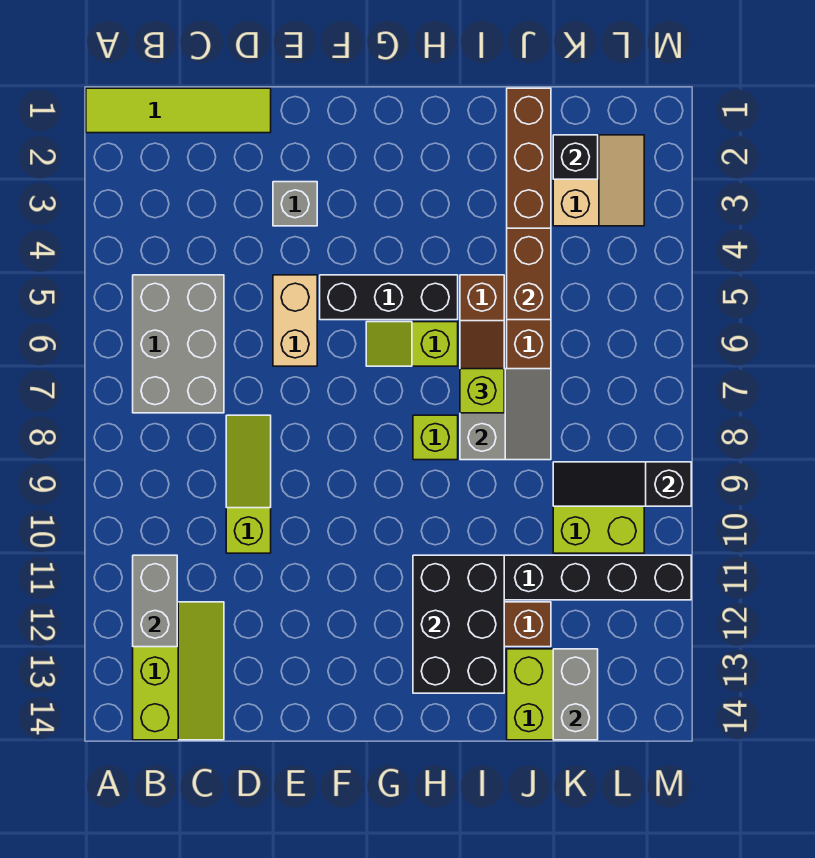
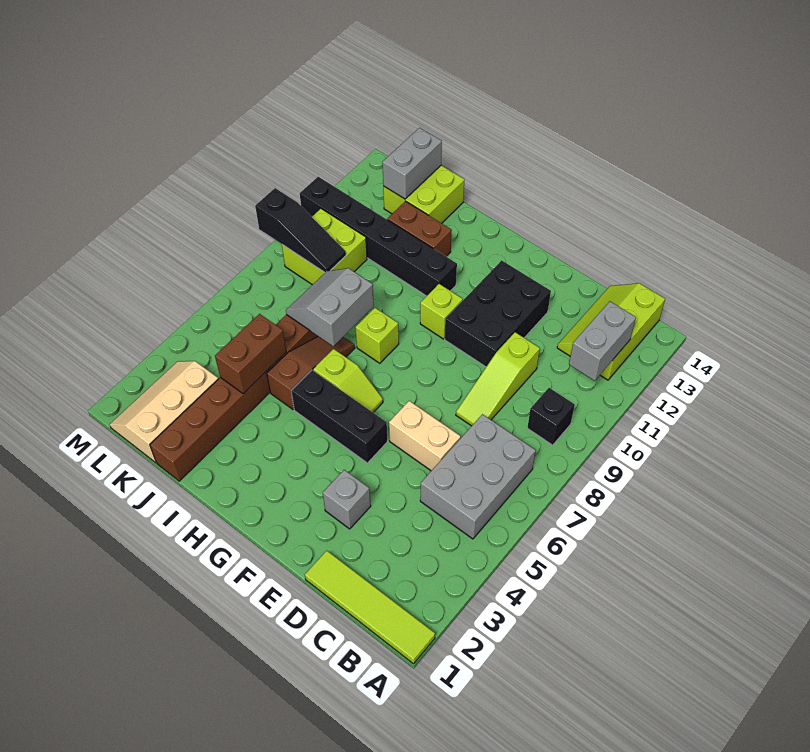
tan 1x2 brick [273,275,317,366] -> tan 1x2 brick turned to [389,401,461,471]
black 2x3 brick [413,555,504,693] -> black 2x3 brick moved to [445,260,551,367]
lime 1x1 brick [460,369,504,413] -> lime 1x1 brick moved to [420,284,463,339]
tan 2x2 slope [553,135,644,226] -> tan 2x3 slope [110,361,218,463]
black 1x1 brick [553,135,598,179] -> black 1x1 brick moved to [527,388,575,445]

